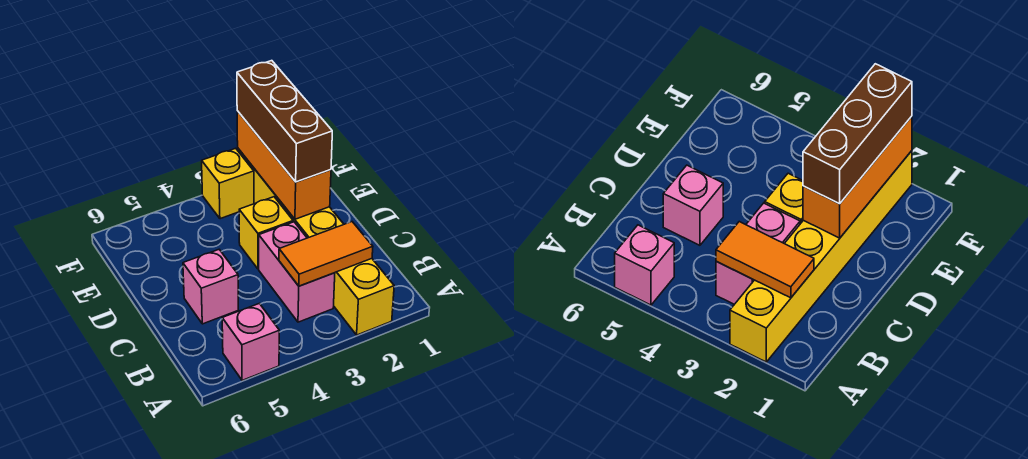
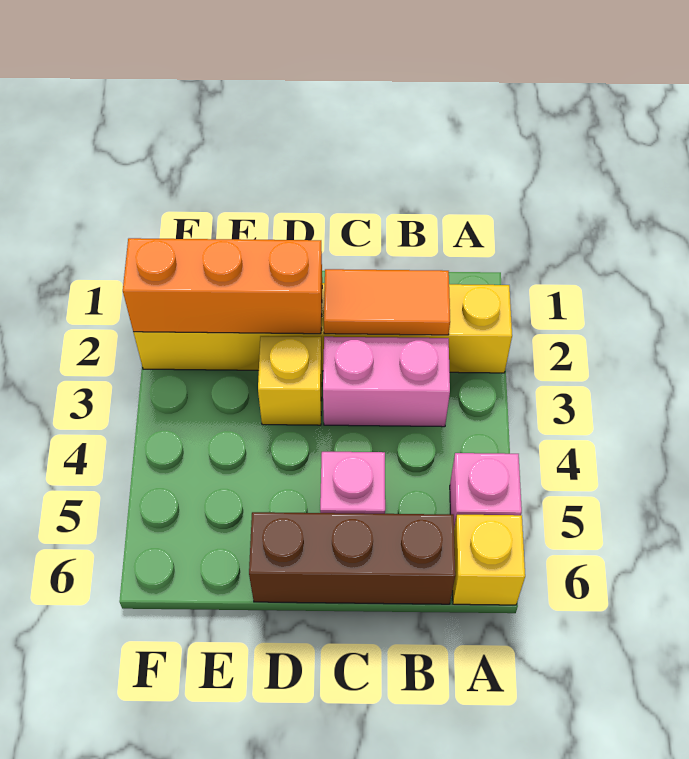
orange 1x2 tile [279,222,373,286] -> orange 1x2 tile turned to [324,269,450,335]
brown 1x3 brick [237,61,332,182] -> brown 1x3 brick moved to [249,512,455,604]
yellow 1x1 brick [202,148,254,219] -> yellow 1x1 brick moved to [453,515,525,605]

